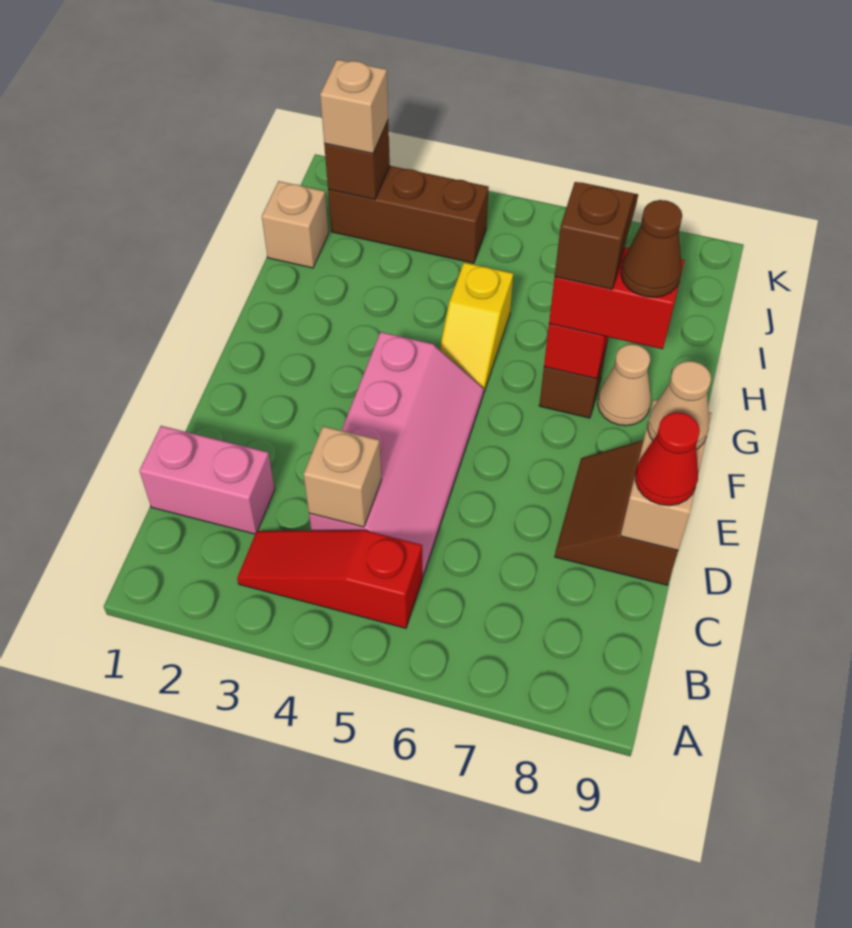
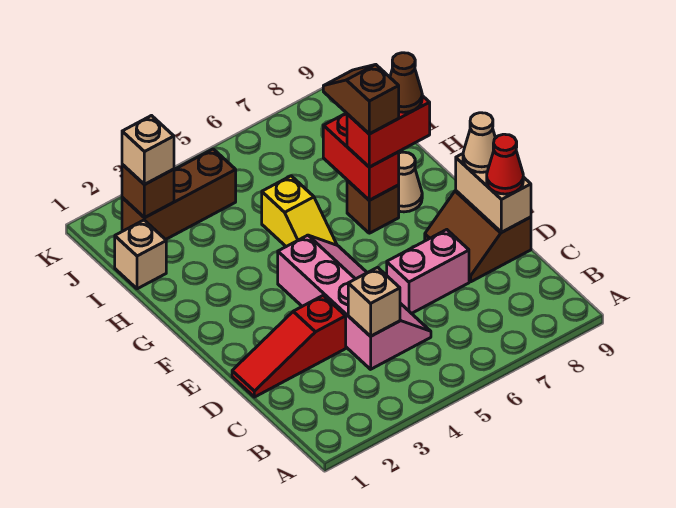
red 1x3 slope [237,530,422,628] -> red 1x3 slope moved to [232,295,346,397]
pink 1x2 brick [139,426,275,534] -> pink 1x2 brick moved to [387,230,469,314]

